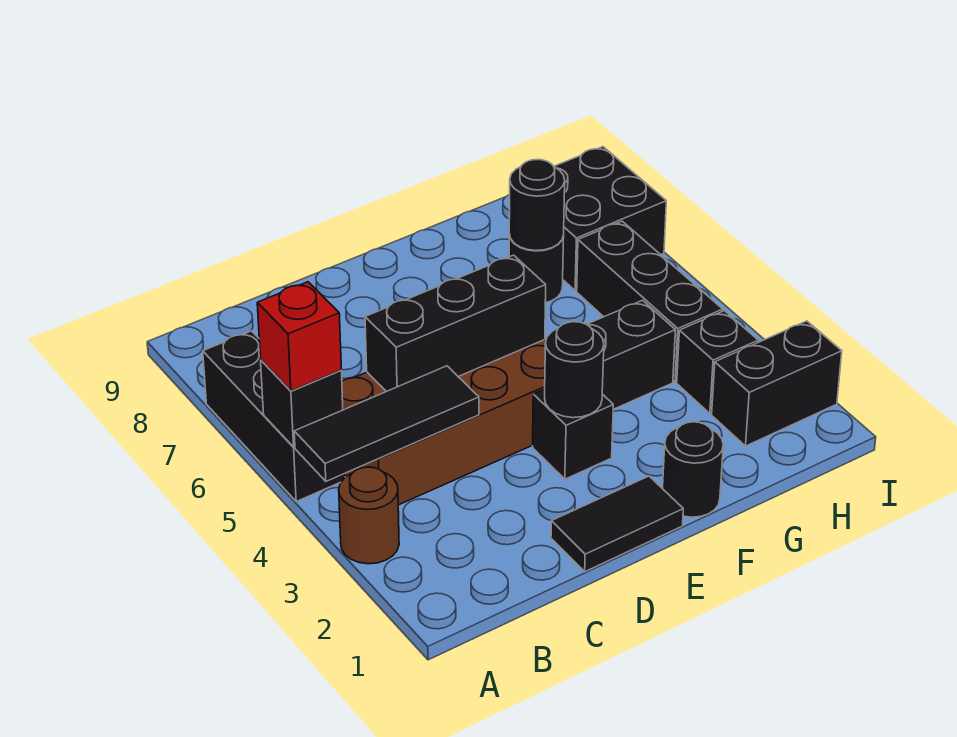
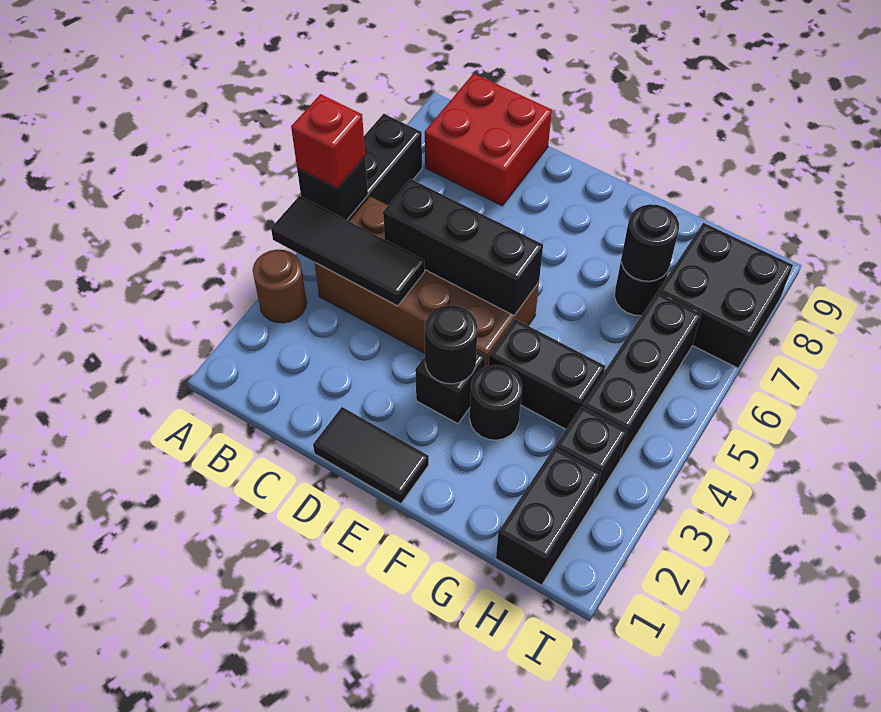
none -> red 2x2 brick [425,73,552,206]
black 1x1 round brick [663,422,723,517] -> black 1x1 round brick moved to [470,365,522,440]
black 1x2 brick [712,321,842,446] -> black 1x2 brick turned to [496,447,601,585]

